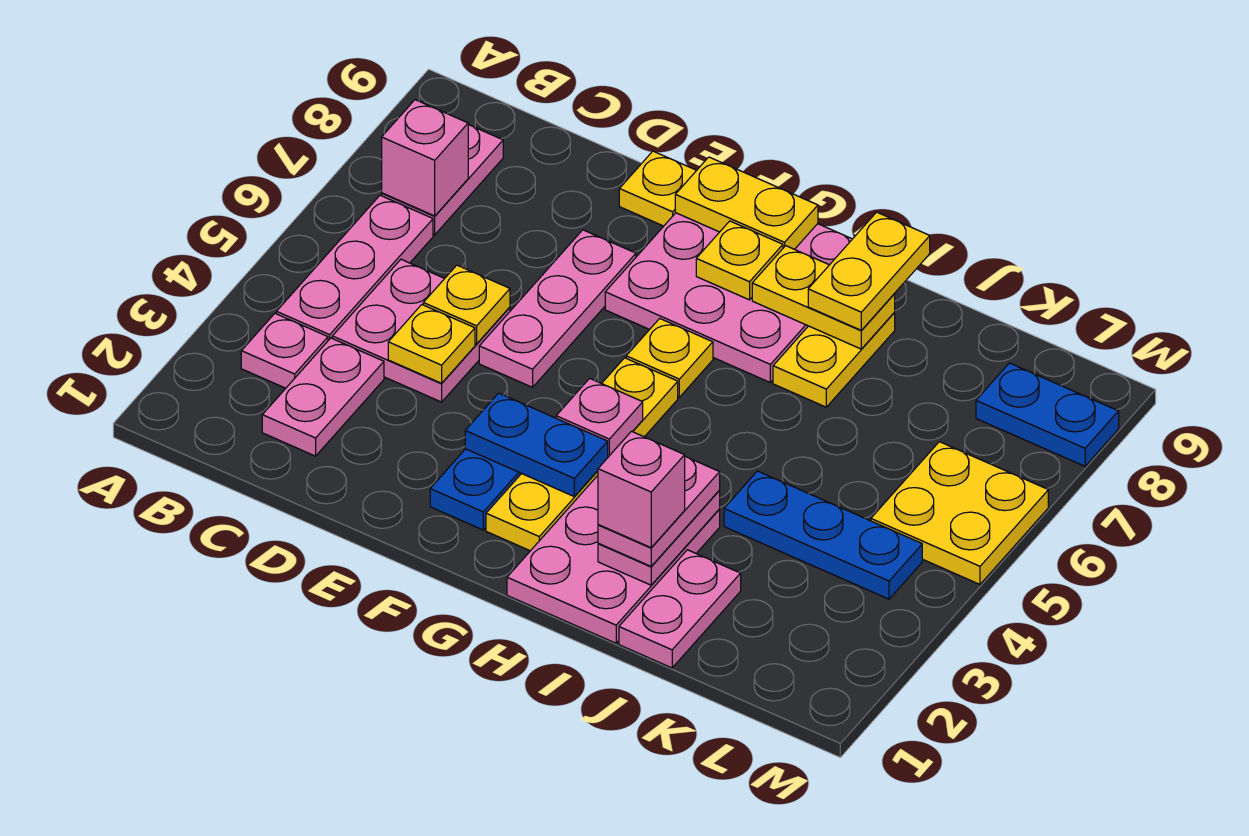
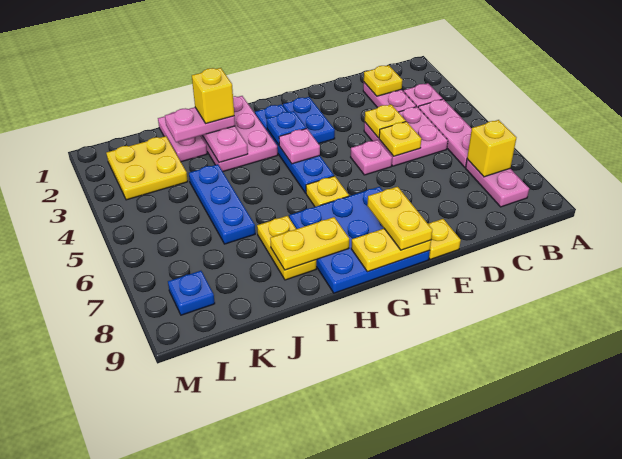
pink 1x1 brick [382,100,468,216] -> yellow 1x1 brick [467,120,516,177]
pink 1x3 plate [479,230,636,387] -> pink 1x1 plate [351,140,392,175]
blue 1x2 plate [465,393,608,496] -> blue 1x1 plate [267,111,306,145]
pink 3x3 plate [605,213,852,382] -> blue 3x3 plate [289,187,430,293]
yellow 1x4 plate [486,358,678,551] -> blue 1x4 plate [255,104,334,193]
yellow 1x1 plate [696,221,783,300] -> yellow 1x1 plate moved to [364,65,402,96]
pink 1x2 plate [598,457,720,566] -> pink 1x2 plate turned to [165,107,235,142]
pink 1x1 brick [598,431,685,548] -> yellow 1x1 brick [192,68,234,123]
yellow 1x2 plate [808,212,930,330] -> yellow 1x2 plate moved to [367,187,432,250]
blue 1x3 plate [724,471,922,599] -> blue 1x3 plate turned to [189,164,255,244]
yellow 2x2 plate [871,442,1048,584] -> yellow 2x2 plate moved to [106,136,188,200]
blue 1x2 plate [976,363,1119,466] -> blue 1x1 plate [168,271,215,315]

